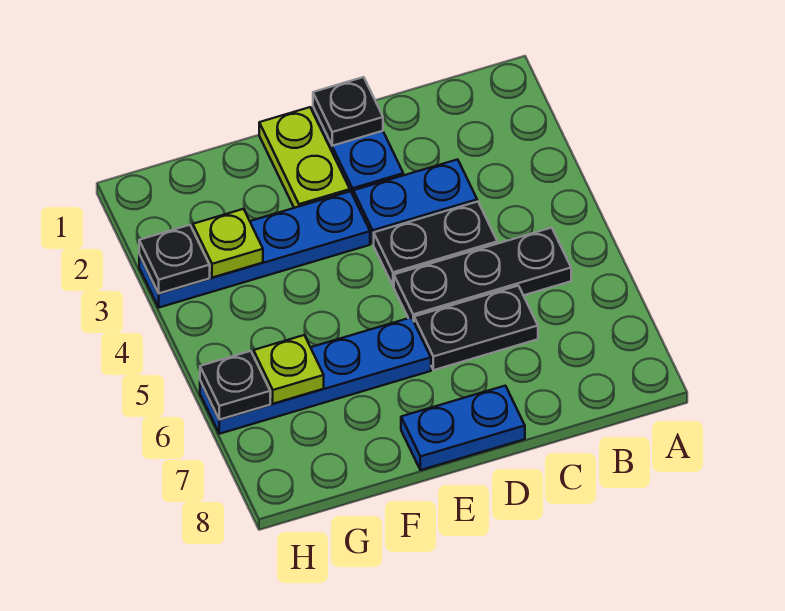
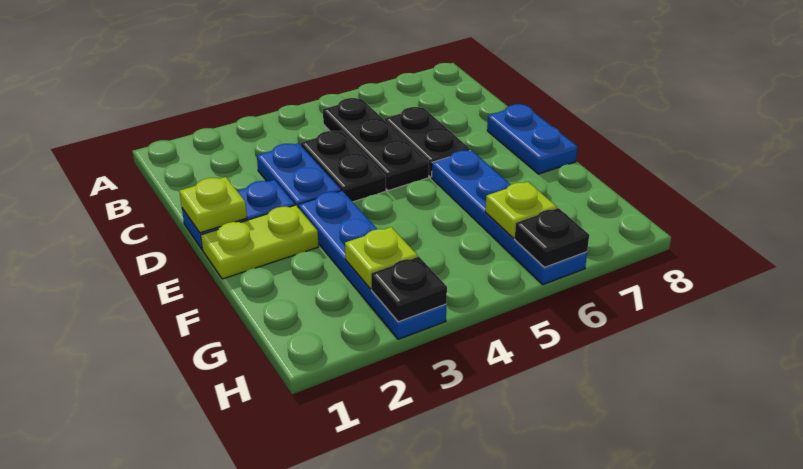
black 1x1 plate [313,77,383,146] -> lime 1x1 plate [179,177,247,233]

